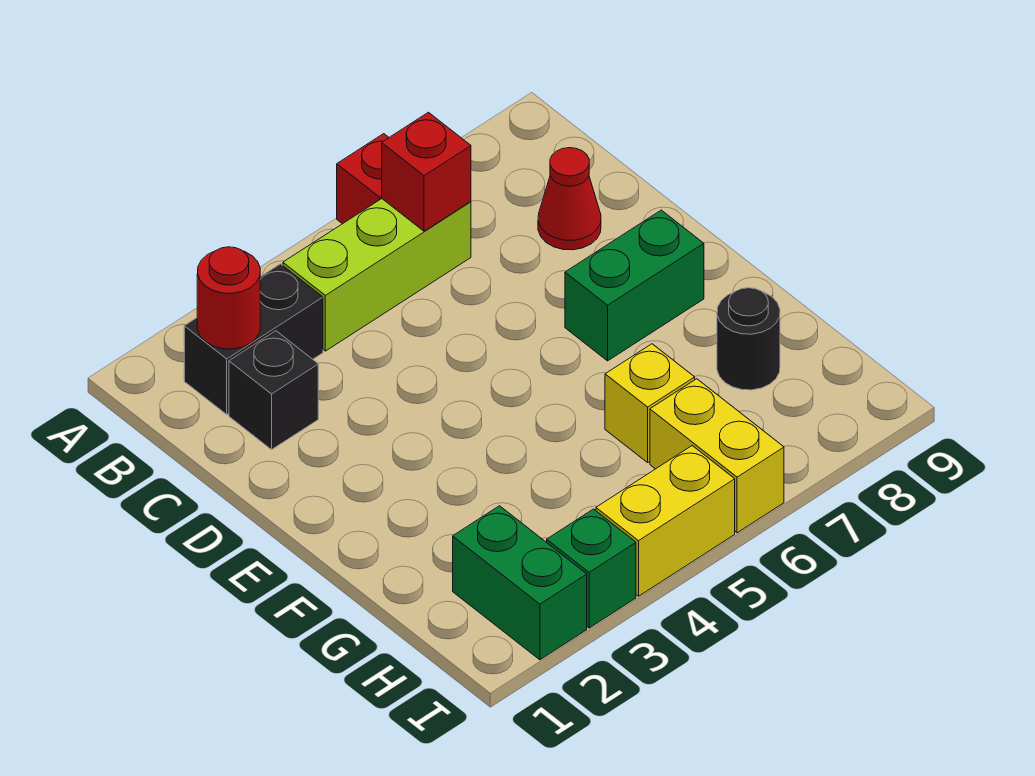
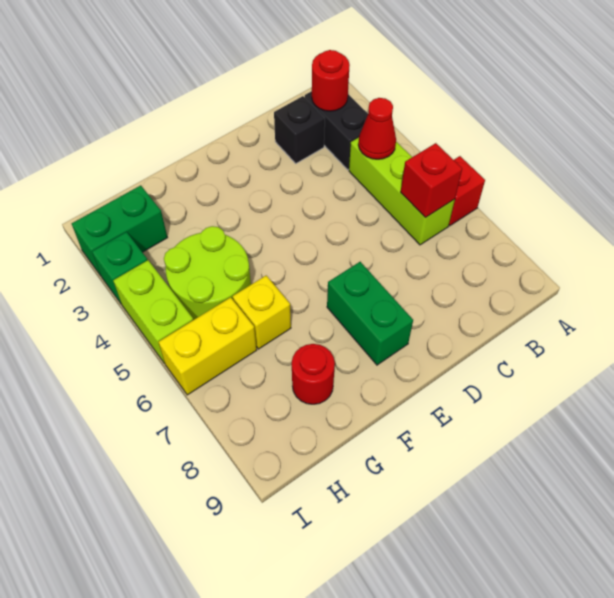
red 1x1 cone [538,148,601,250] -> red 1x1 cone moved to [358,98,396,159]
none -> lime 2x2 round brick [164,226,251,320]
black 1x1 round brick [717,288,780,390] -> red 1x1 round brick [292,344,335,404]
yellow 1x2 brick [596,446,735,596] -> lime 1x2 brick [113,260,193,363]

